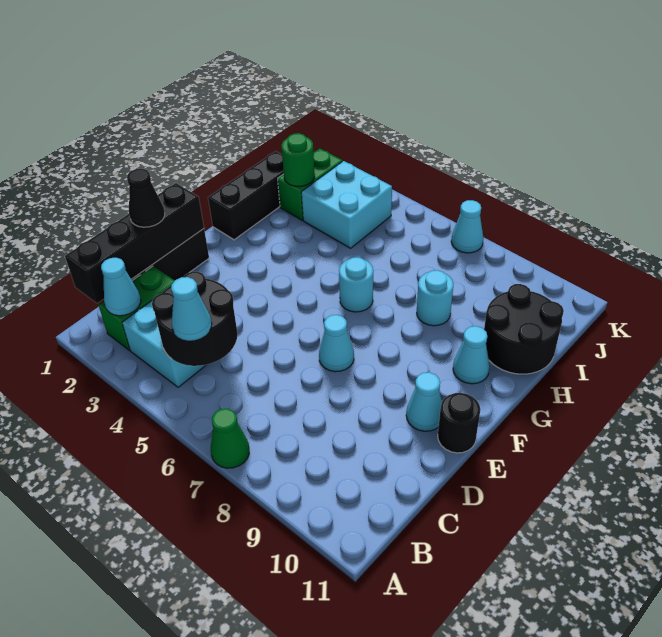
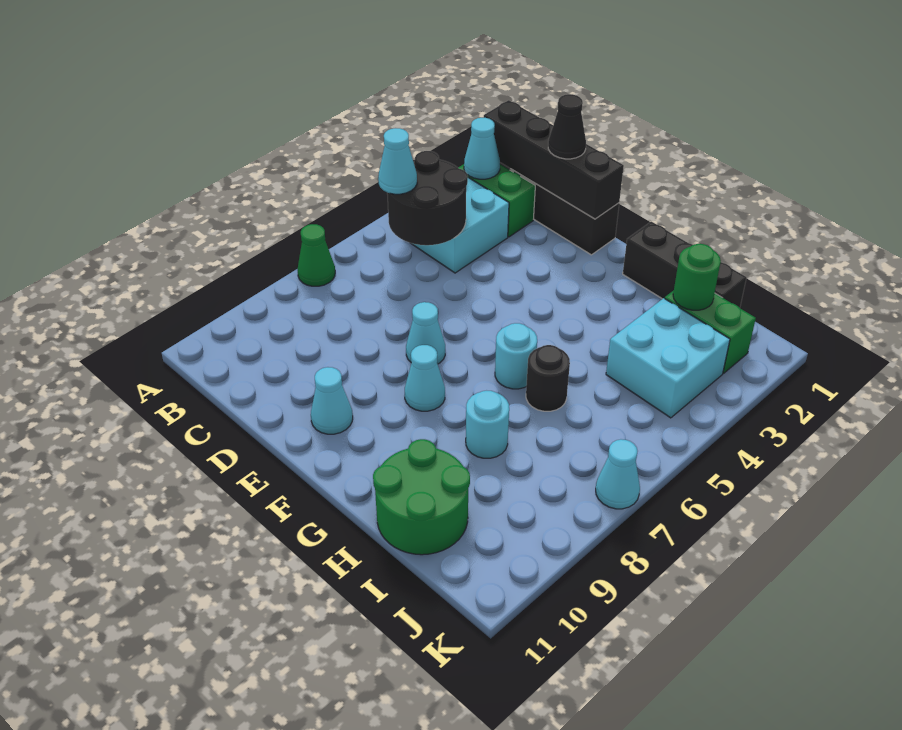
black 1x1 round brick [438,393,481,453] -> black 1x1 round brick moved to [526,345,570,411]
cyan 1x1 cone [453,326,490,384] -> cyan 1x1 cone moved to [405,345,445,411]
black 2x2 round brick [484,284,564,374] -> green 2x2 round brick [373,439,470,555]

